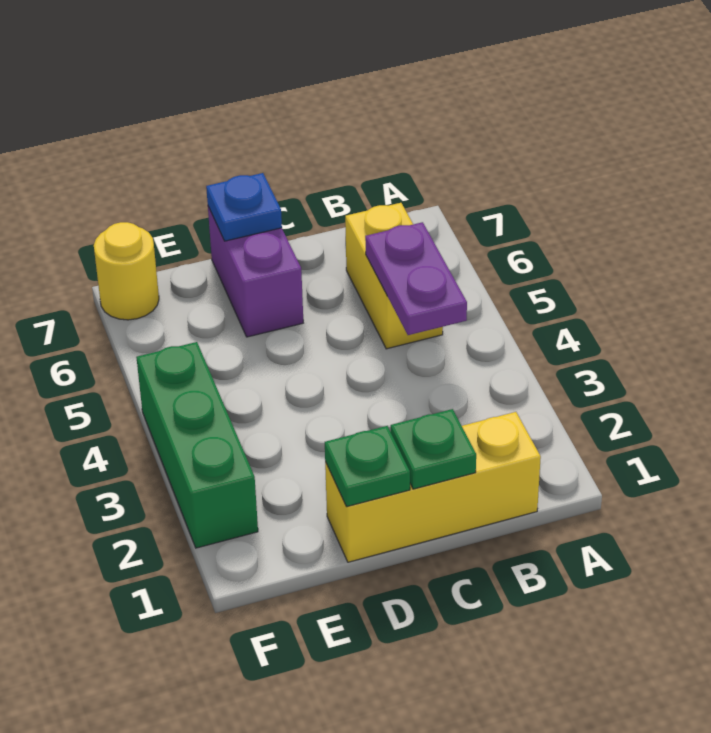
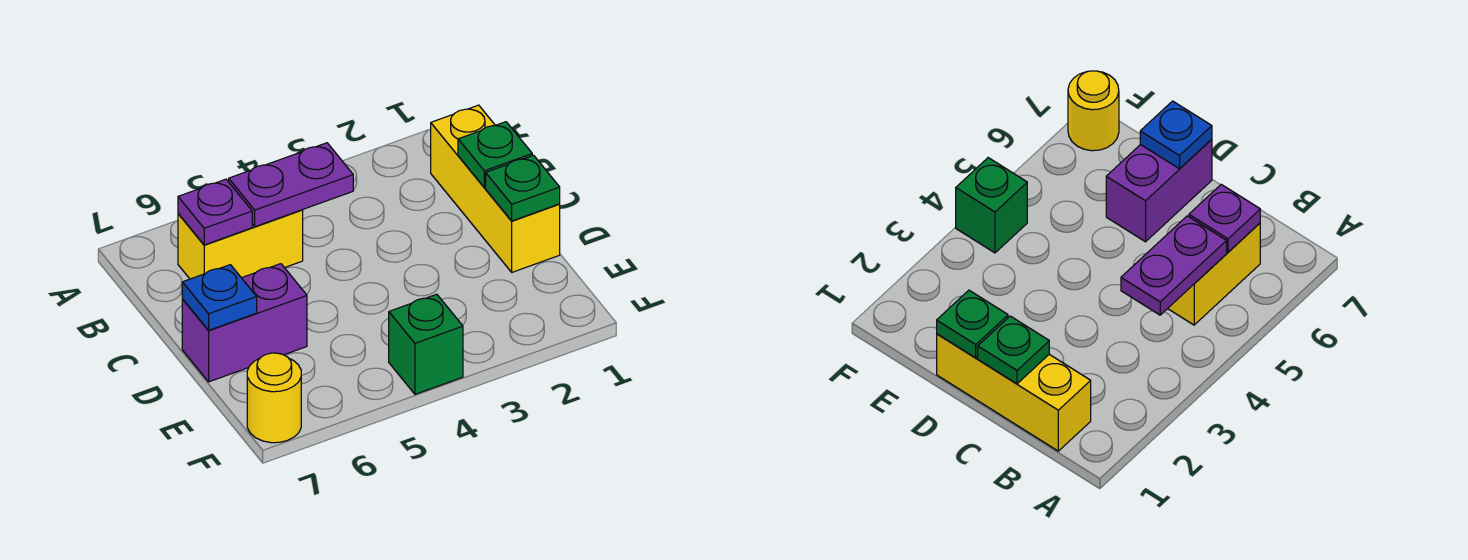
none -> purple 1x1 plate [178,179,252,245]
green 1x3 brick [136,342,258,548] -> green 1x1 brick [389,294,463,394]

